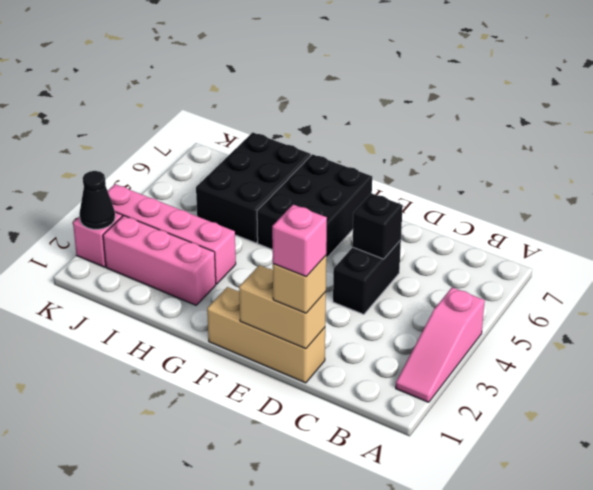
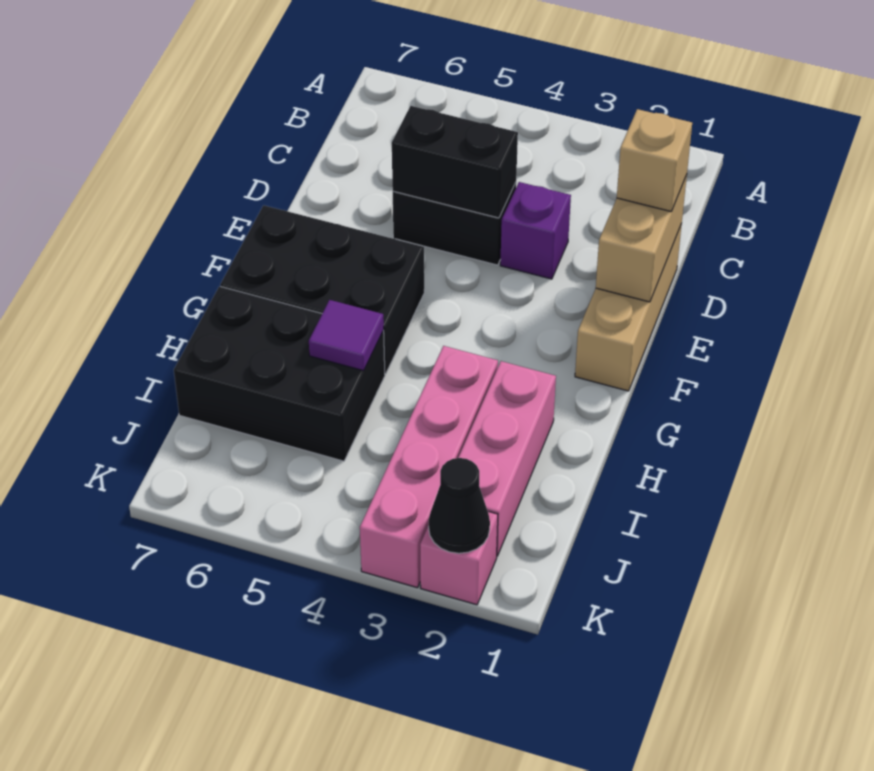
pink 1x3 slope [396,287,485,402] -> none
pink 1x1 brick [272,205,327,277] -> none
none -> purple 1x1 brick [500,182,571,279]
black 1x1 brick [352,193,403,259] -> black 1x2 brick [392,106,518,218]
none -> purple 1x1 tile [309,300,384,371]

